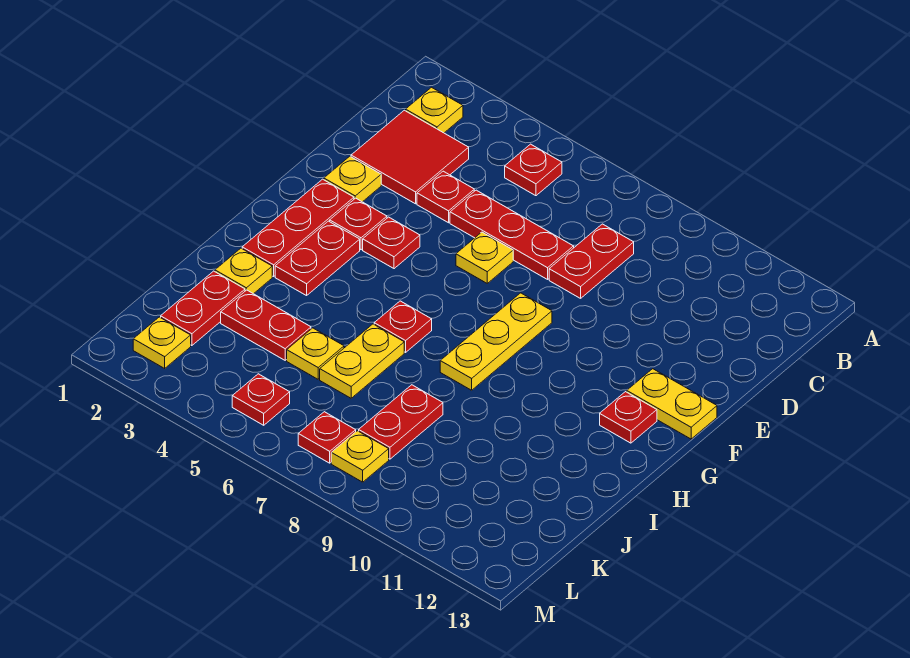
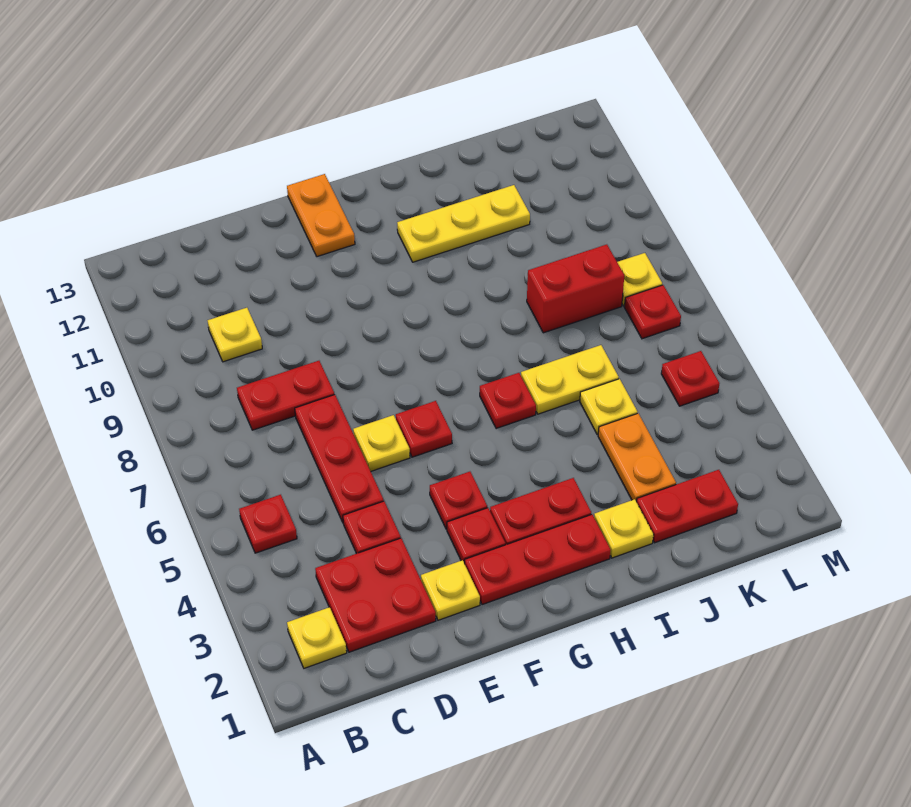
red 2x2 tile [351,110,469,204] -> red 2x2 plate [315,538,436,652]
yellow 1x3 plate [440,293,552,390] -> yellow 1x3 plate moved to [397,185,530,262]
yellow 1x2 plate [627,369,717,439] -> orange 1x2 plate [287,174,355,257]
red 1x1 plate [600,392,657,443] -> red 1x1 plate moved to [396,401,452,457]
red 1x2 plate [221,290,311,360] -> orange 1x2 plate [598,413,676,502]
red 1x2 plate [359,385,443,459] -> red 1x2 brick [527,244,624,333]
yellow 1x1 plate [133,317,191,368] -> yellow 1x1 plate moved to [208,308,262,362]

